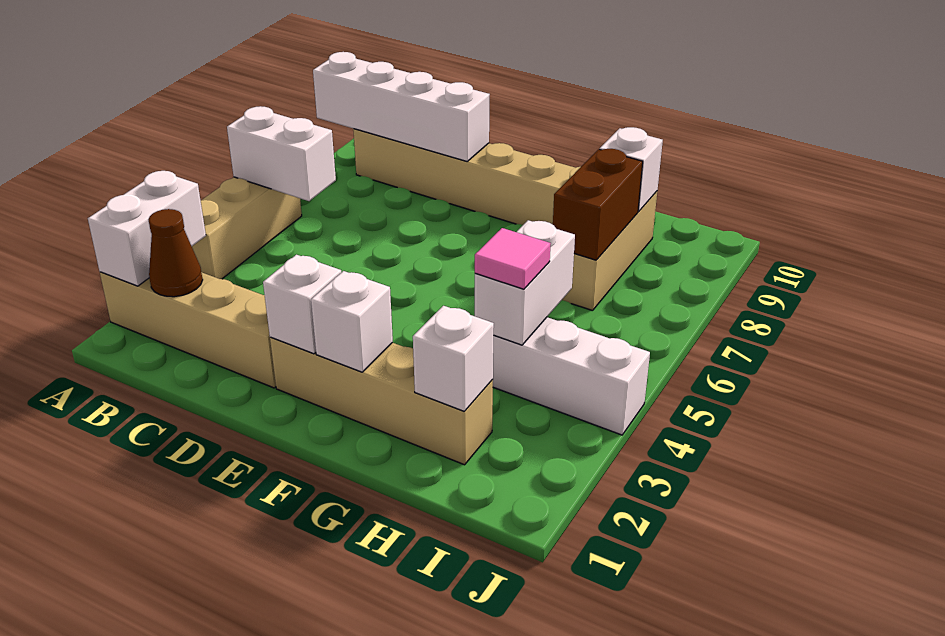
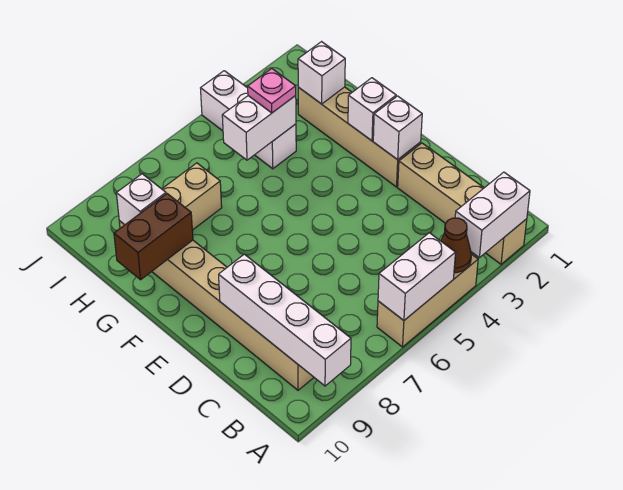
white 1x2 brick [227,106,336,201] -> white 1x2 brick turned to [378,233,456,320]
brown 1x1 cone [148,209,203,297] -> brown 1x1 cone moved to [441,218,471,273]
pink 1x1 tile [475,228,551,289] -> pink 1x1 plate [248,69,296,113]
brown 1x2 brick [553,149,643,260] -> brown 1x2 brick moved to [114,194,193,280]

